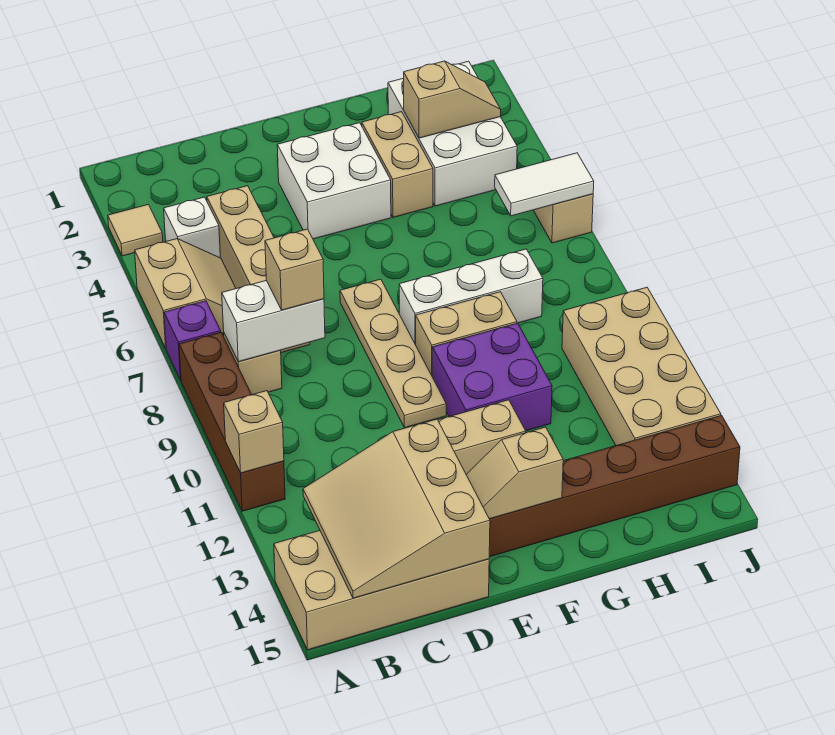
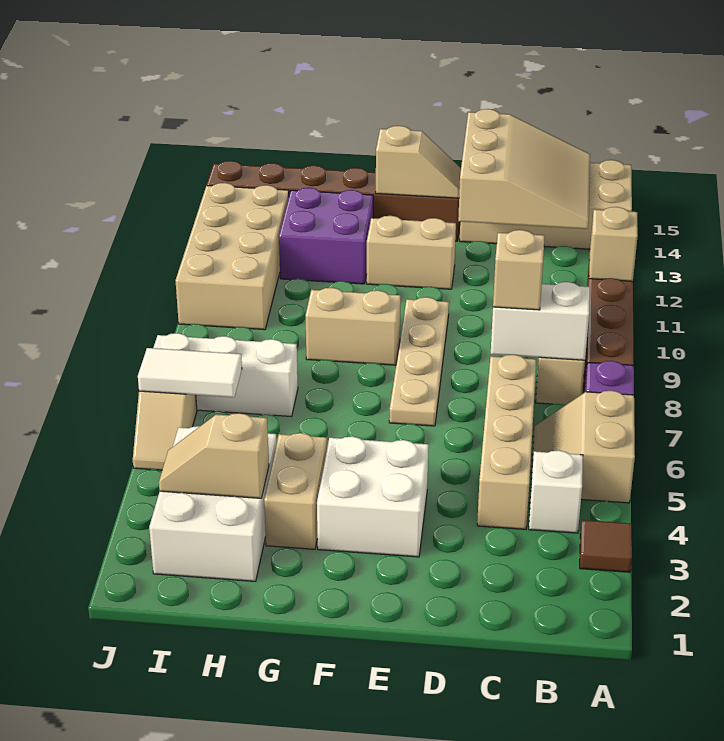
tan 1x1 tile [108,204,163,256] -> brown 1x1 tile [580,520,632,572]
white 1x3 brick [399,249,543,345] -> white 1x3 brick moved to [153,333,298,416]
purple 2x2 brick [432,323,552,431] -> purple 2x2 brick moved to [279,188,373,284]

